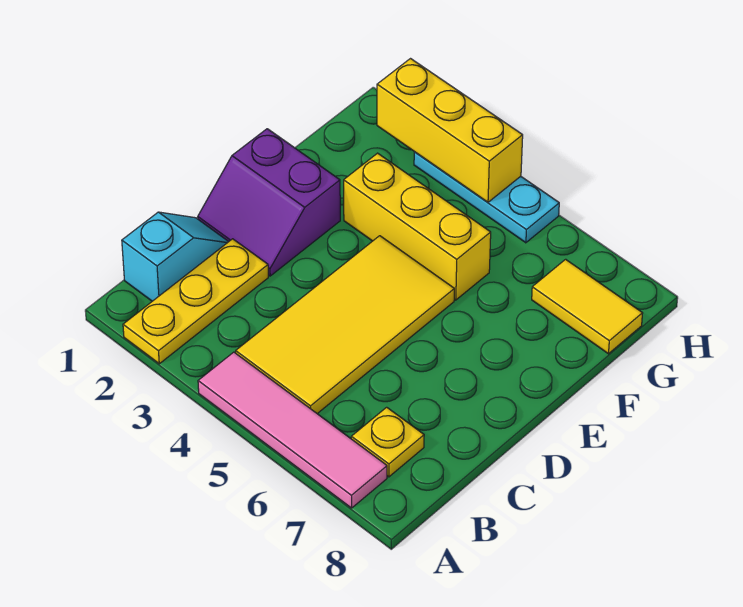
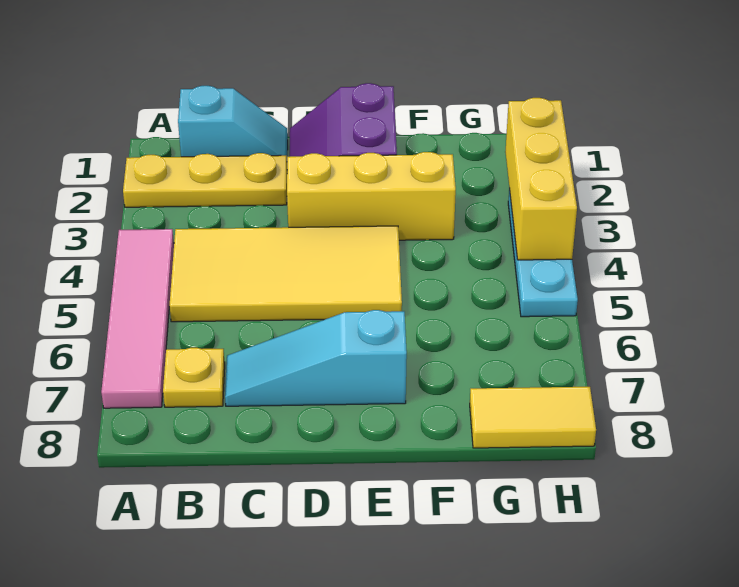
none -> cyan 1x3 slope [225,310,407,406]
yellow 1x3 brick [344,153,491,300] -> yellow 1x3 brick turned to [287,152,456,240]
yellow 1x2 tile [532,259,643,354] -> yellow 1x2 tile turned to [470,387,596,448]

